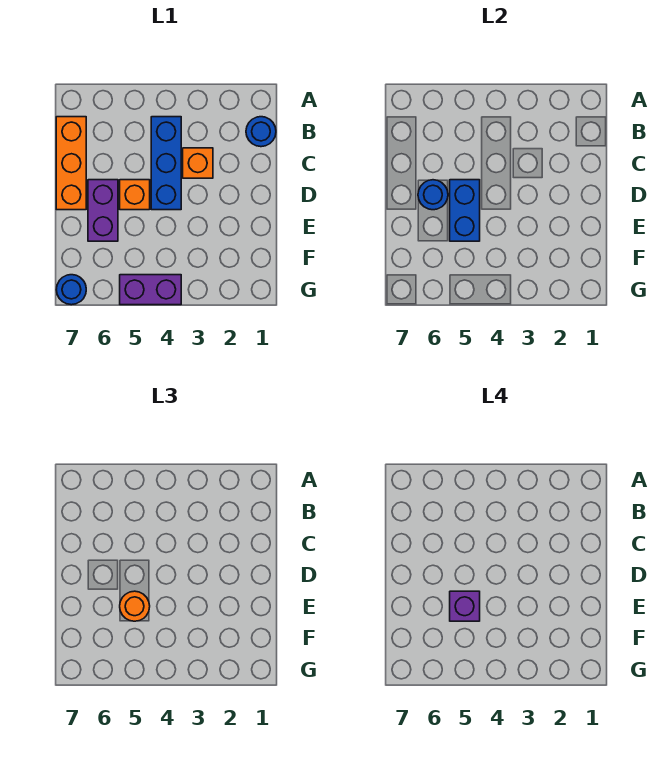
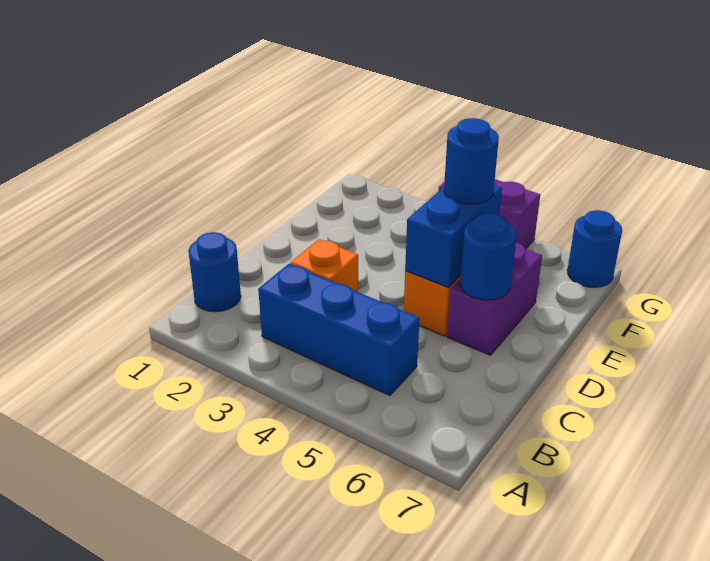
blue 1x3 brick [151,117,181,210] -> blue 1x3 brick turned to [258,264,420,396]
orange 1x3 brick [56,117,86,210] -> none
orange 1x1 round brick [120,591,150,621] -> blue 1x1 round brick [444,118,499,204]
purple 1x1 brick [450,591,480,621] -> none

